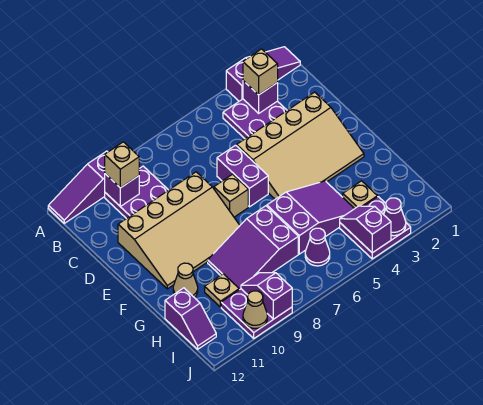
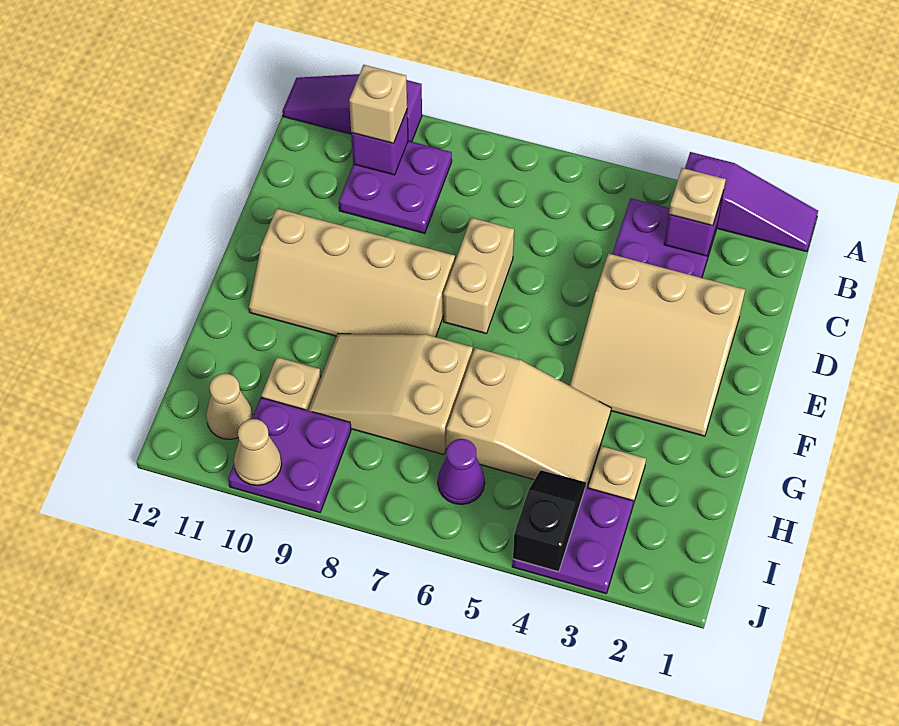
tan 1x1 brick [243,49,278,95] -> tan 1x1 plate [669,168,726,226]
tan 3x4 slope [237,92,364,199] -> tan 3x3 slope [570,253,745,436]
purple 1x2 brick [217,145,268,207] -> none
tan 3x4 slope [118,172,240,289] -> tan 2x4 slope [249,209,455,337]
tan 1x1 brick [214,174,248,217] -> tan 1x2 brick [443,218,514,334]
purple 2x3 slope [267,181,354,254] -> tan 2x3 slope [446,348,611,488]
purple 2x3 slope [208,206,298,290] -> tan 2x3 slope [308,334,473,455]
tan 1x1 cone [173,263,198,298] -> tan 1x1 cone moved to [206,374,253,439]
purple 1x2 slope [165,288,216,349] -> none
purple 1x2 slope [340,206,391,253] -> black 1x2 slope [513,470,586,572]
purple 1x2 slope [241,273,292,319] -> none
purple 1x1 cone [384,198,406,236] -> none

